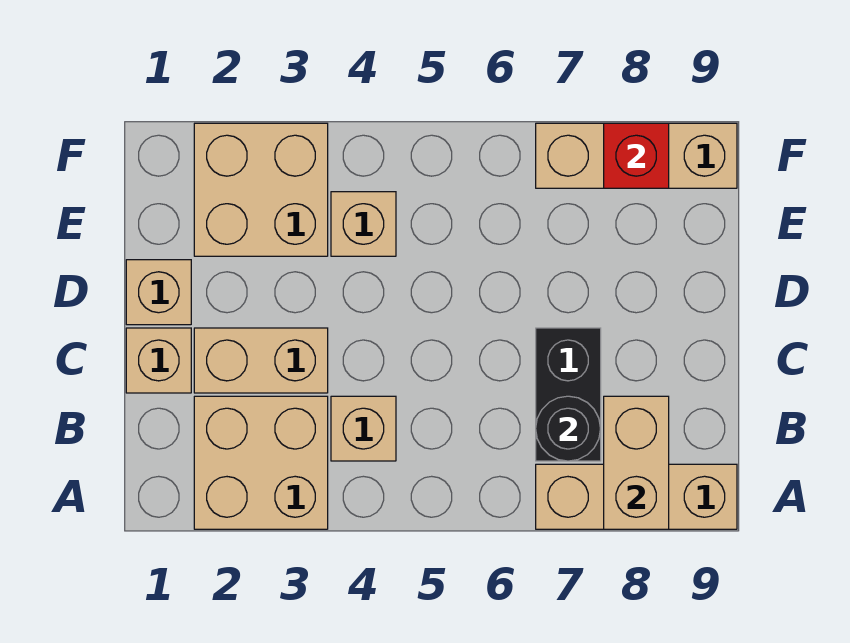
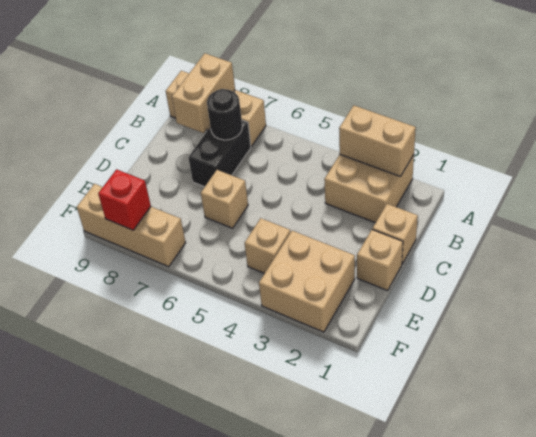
tan 1x1 brick [331,396,396,461] -> tan 1x1 brick moved to [201,170,248,228]
tan 1x2 brick [194,328,328,393] -> tan 1x2 brick moved to [339,106,416,177]

